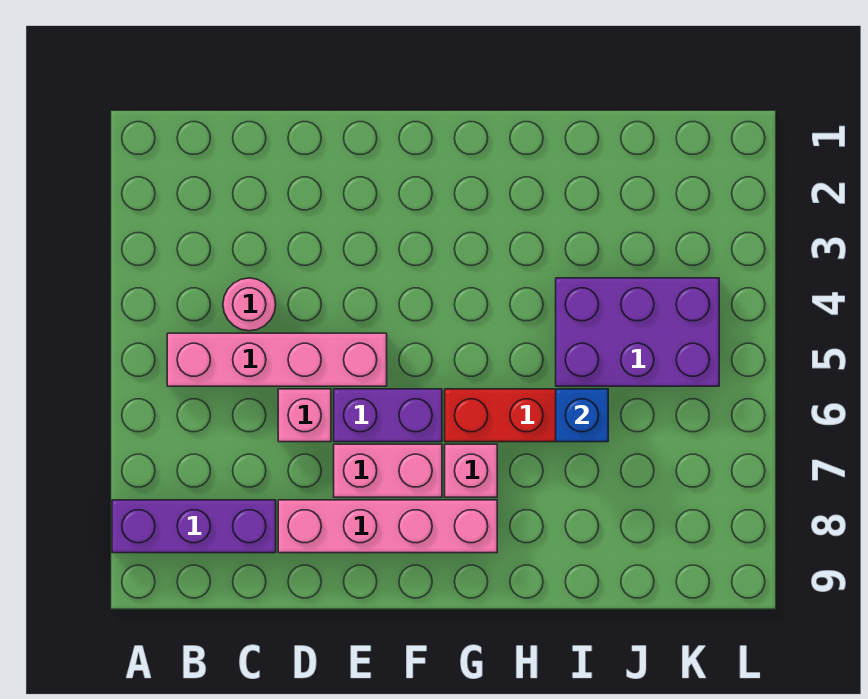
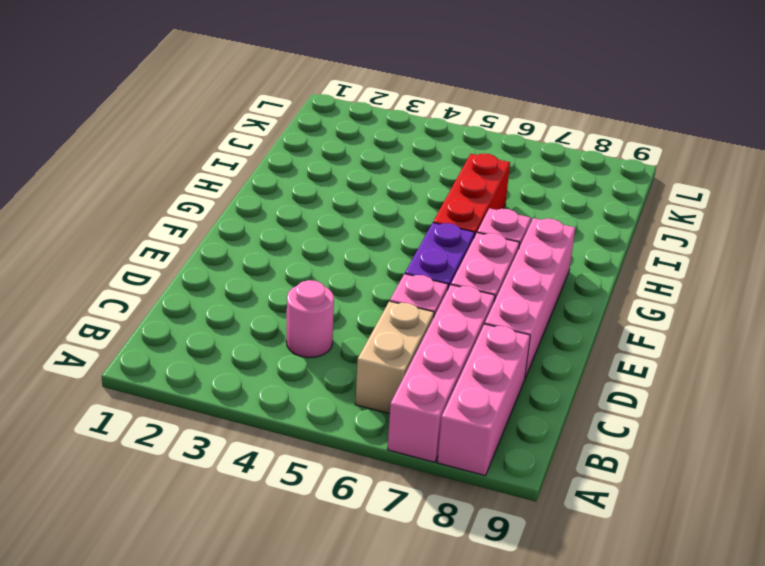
purple 1x3 brick [112,500,276,553] -> pink 1x3 brick [437,324,530,476]
pink 1x4 brick [167,333,387,386] -> pink 1x4 brick moved to [388,285,495,462]
none -> tan 1x2 brick [355,301,434,414]
purple 2x3 brick [556,278,719,386] -> none
blue 1x1 brick [556,389,608,442] -> none

